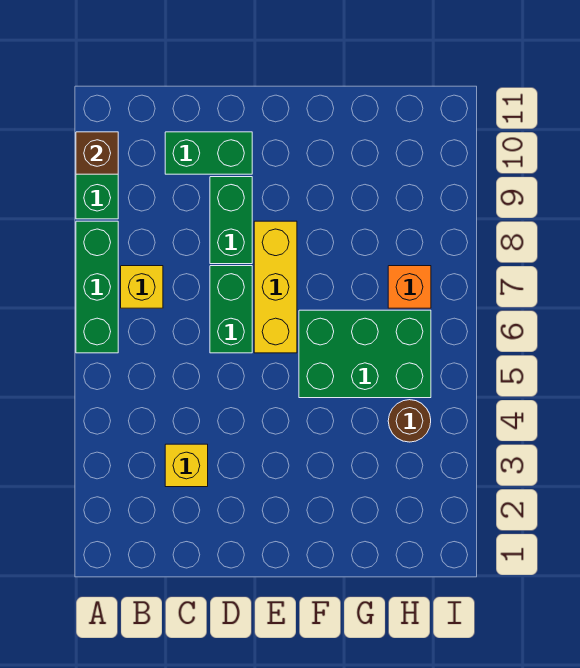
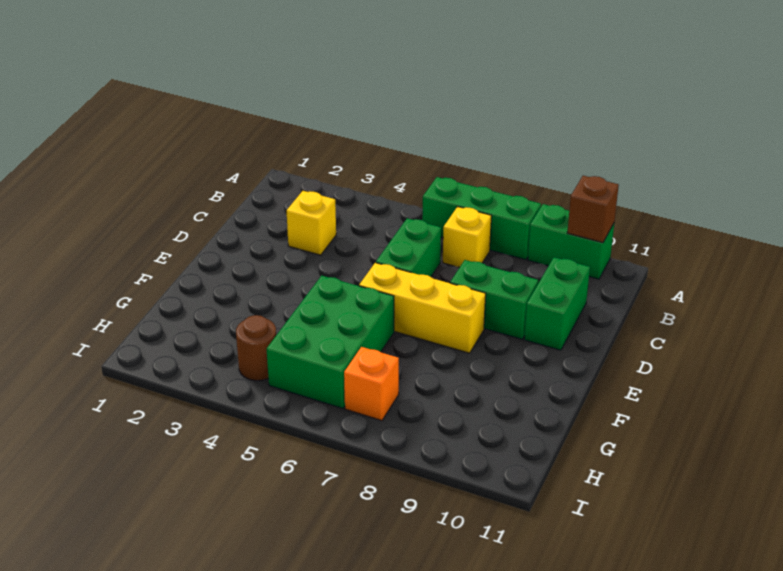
green 1x2 brick [210,266,252,353] -> green 1x2 brick turned to [376,218,441,277]

